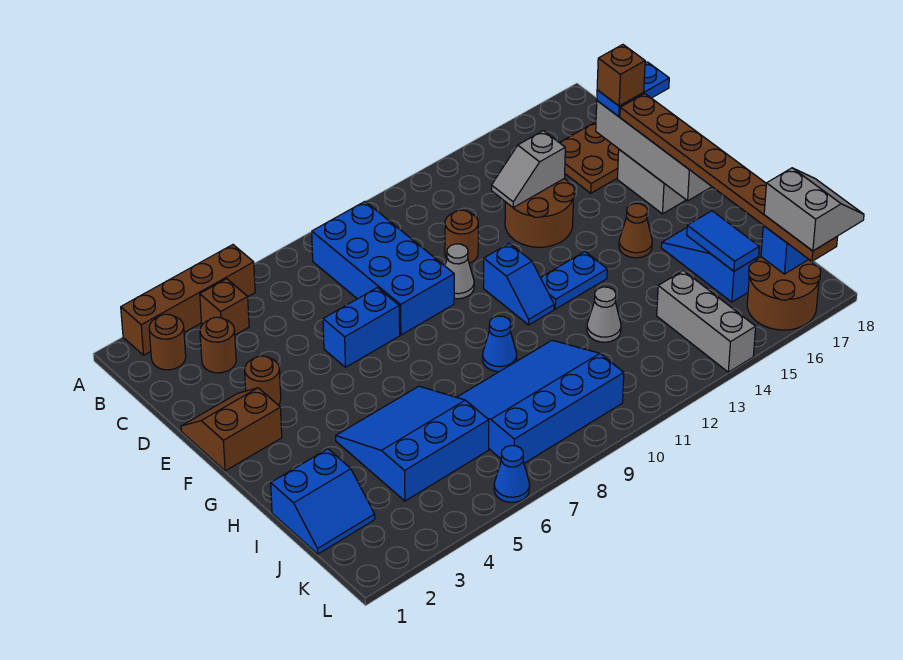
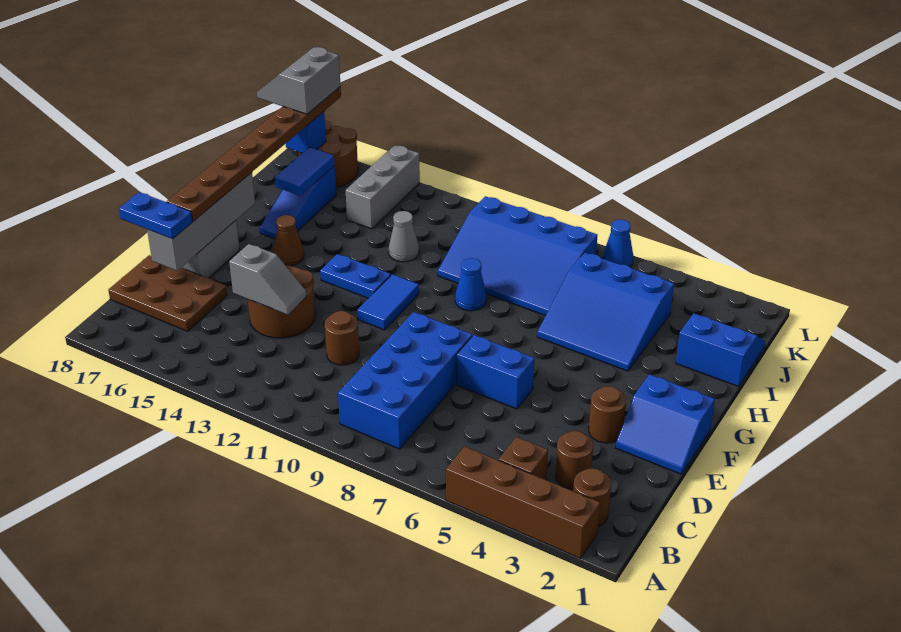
brown 1x1 brick [597,45,645,106] -> none
brown 2x2 slope [181,388,282,471] -> blue 2x2 slope [616,374,715,474]
grey 1x1 cone [445,244,474,299] -> none
blue 1x2 slope [483,243,554,325] -> blue 1x2 tile [357,274,419,330]

